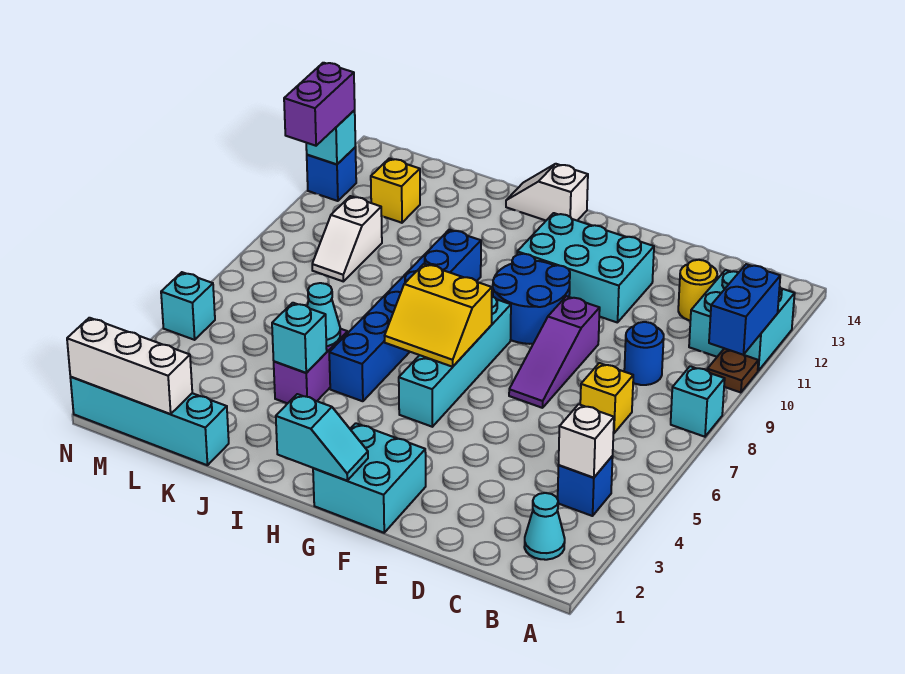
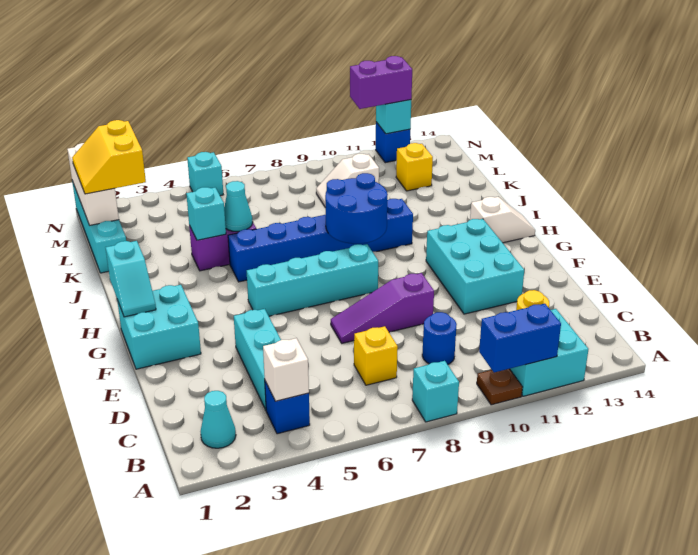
none -> cyan 1x3 brick [234,309,281,410]
blue 2x2 round brick [493,254,570,344] -> blue 2x2 round brick moved to [325,173,388,244]
yellow 2x2 slope [385,264,492,367] -> yellow 2x2 slope moved to [72,120,146,194]
white 1x2 slope [506,164,588,221] -> white 1x2 slope turned to [470,197,535,243]

